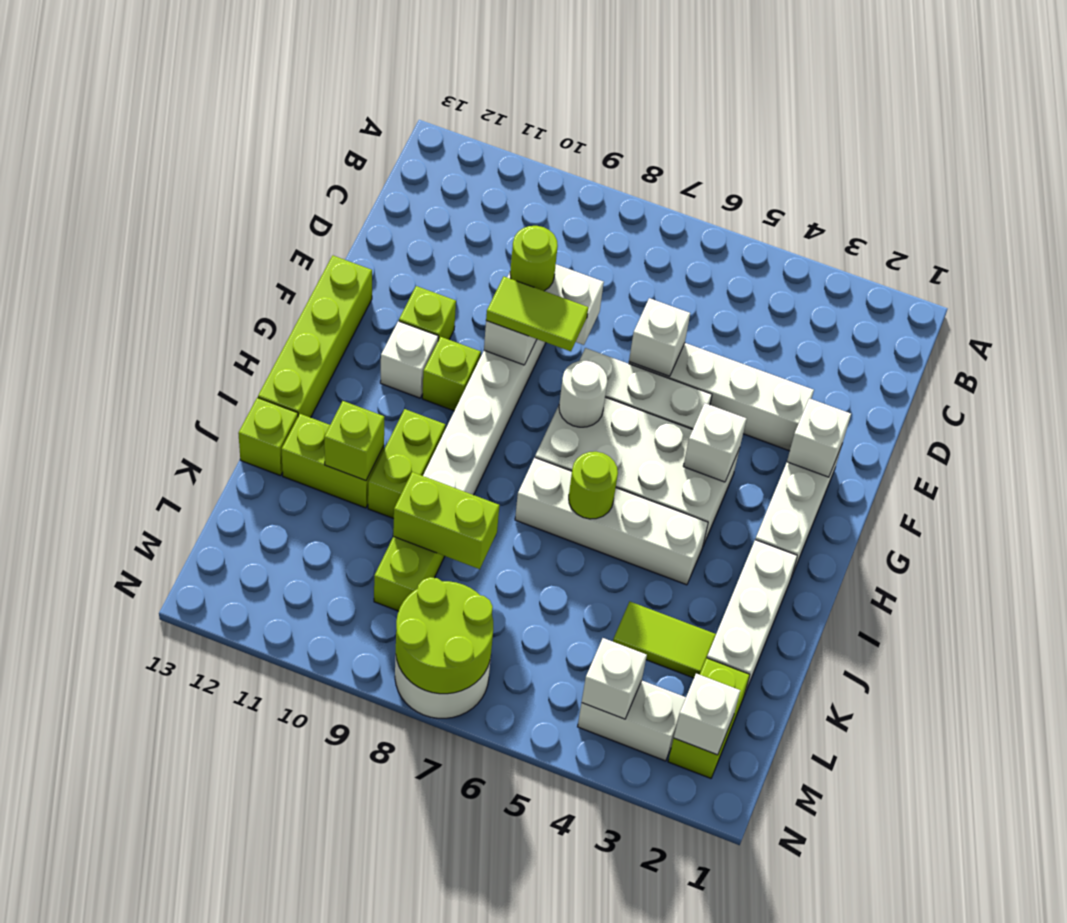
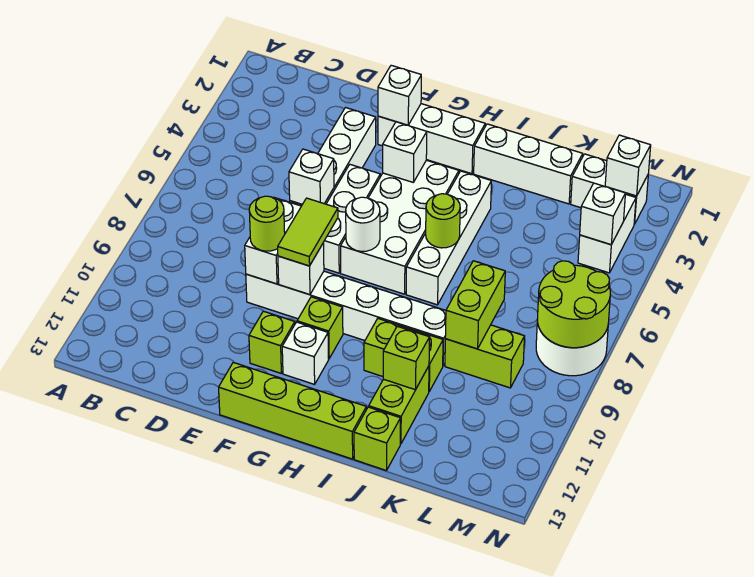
lime 1x2 tile [613,602,716,678] -> none
lime 1x2 brick [668,658,750,778] -> white 1x2 brick [571,154,648,224]

